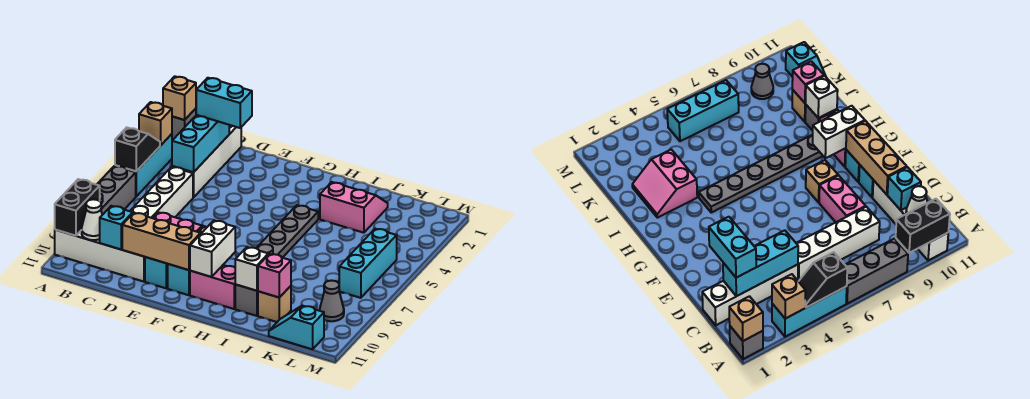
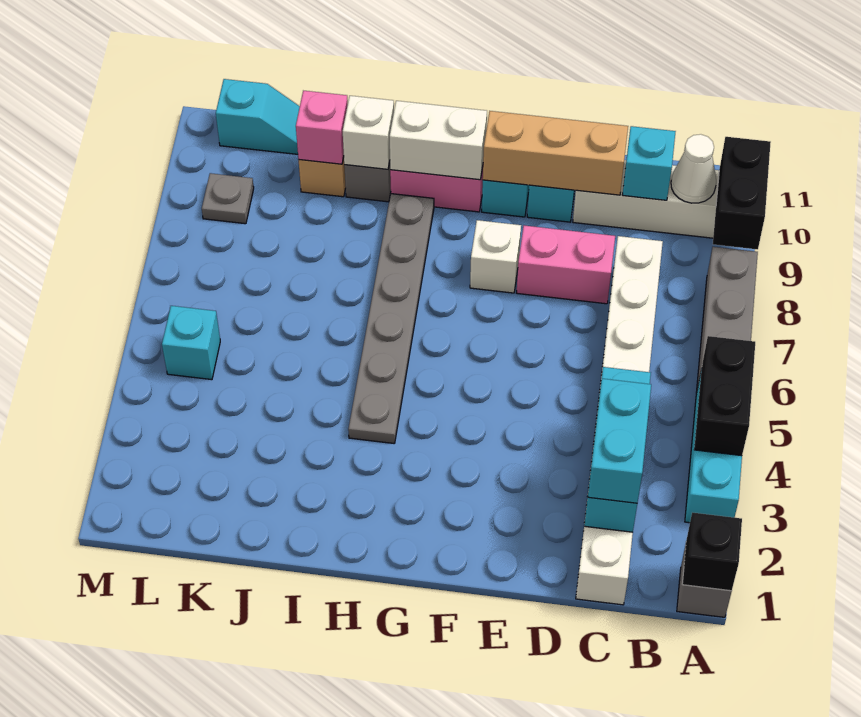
tan 1x1 brick [163,76,196,120] -> black 1x1 brick [682,513,742,591]
tan 1x1 brick [139,102,172,146] -> none
black 1x2 slope [115,128,160,171] -> black 1x2 brick [694,336,755,456]
cyan 1x2 brick [196,78,252,128] -> cyan 1x2 brick turned to [588,379,651,503]
tan 1x1 brick [806,160,838,202] -> white 1x1 brick [470,220,521,293]
white 1x2 brick [190,220,235,277] -> white 1x2 brick turned to [390,101,487,180]
pink 2x2 slope [320,182,388,233] -> none
cyan 1x3 brick [339,229,397,298] -> cyan 1x1 brick [162,306,220,380]
grey 1x1 cone [320,281,344,321] -> grey 1x1 plate [202,173,254,224]

